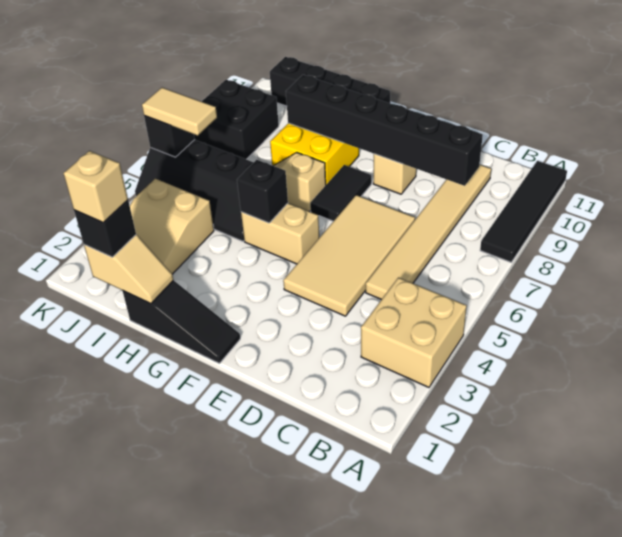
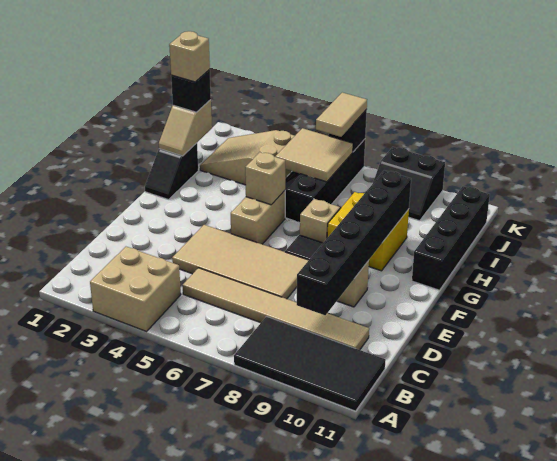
black 1x4 tile [480,161,567,262] -> black 2x4 tile [234,316,386,411]
black 1x3 slope [123,281,240,363] -> black 1x2 slope [145,143,198,200]
black 1x1 brick [237,160,288,223] -> tan 1x1 brick [245,152,285,205]
none -> tan 2x2 tile [275,128,353,182]
black 2x2 brick [194,80,279,159] -> black 2x2 slope [373,147,445,221]

